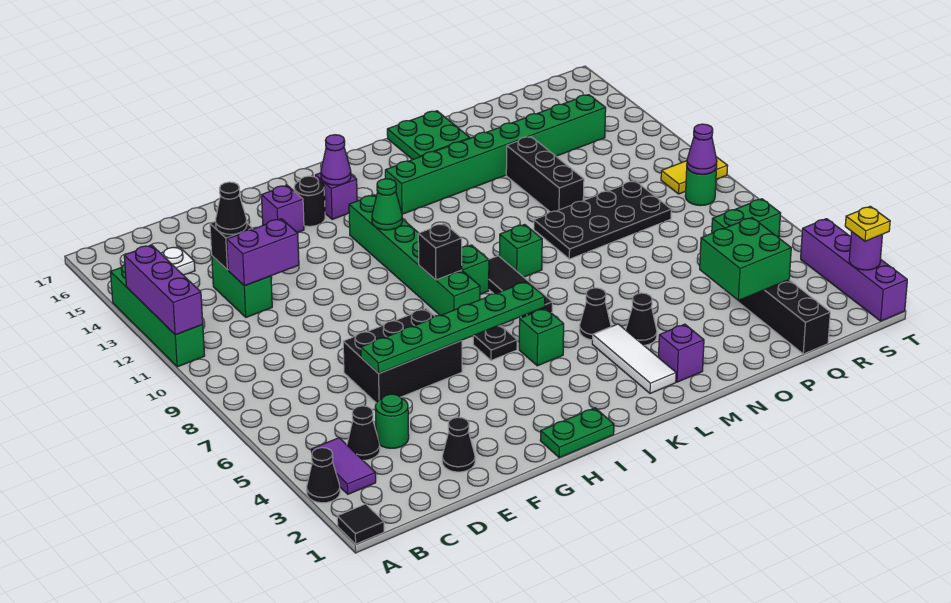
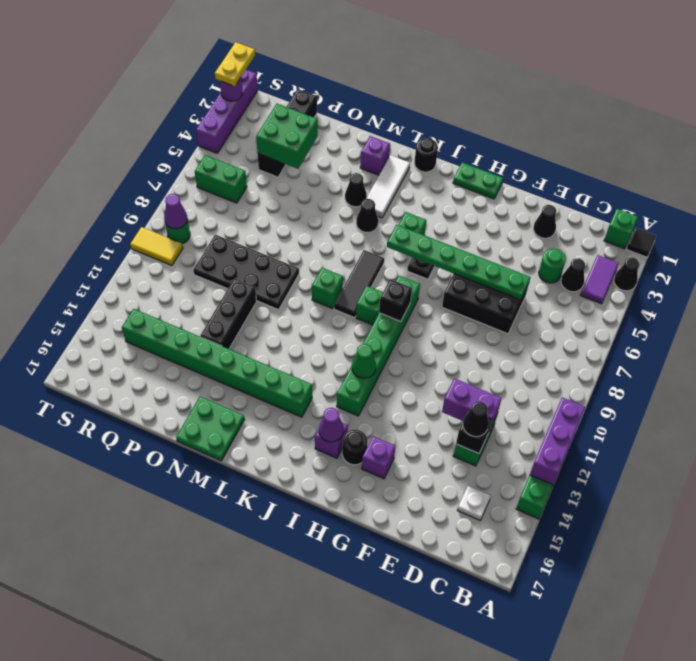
none -> green 1x1 brick [604,209,638,249]
none -> black 1x1 round brick [414,138,438,172]
yellow 1x1 plate [845,206,890,241] -> yellow 1x2 plate [215,42,255,86]

